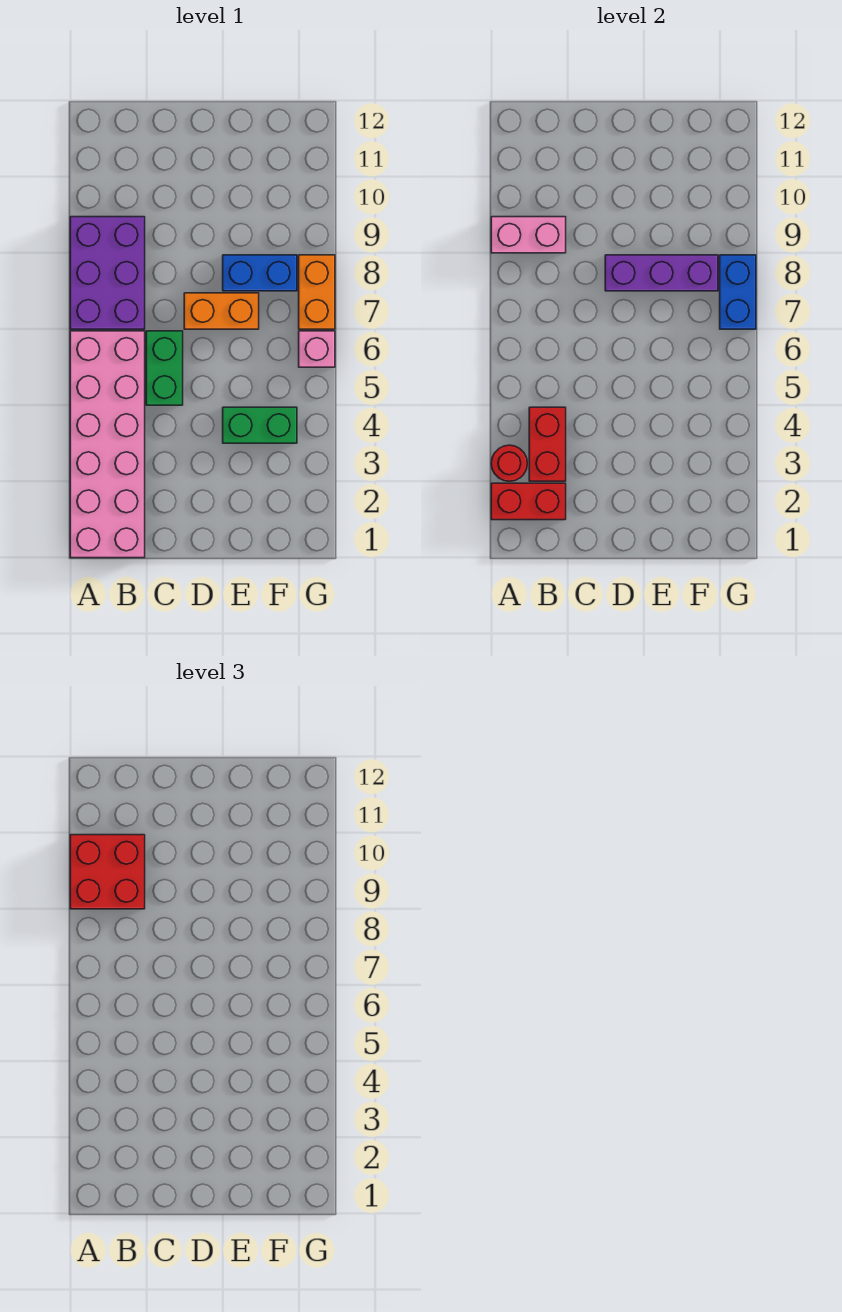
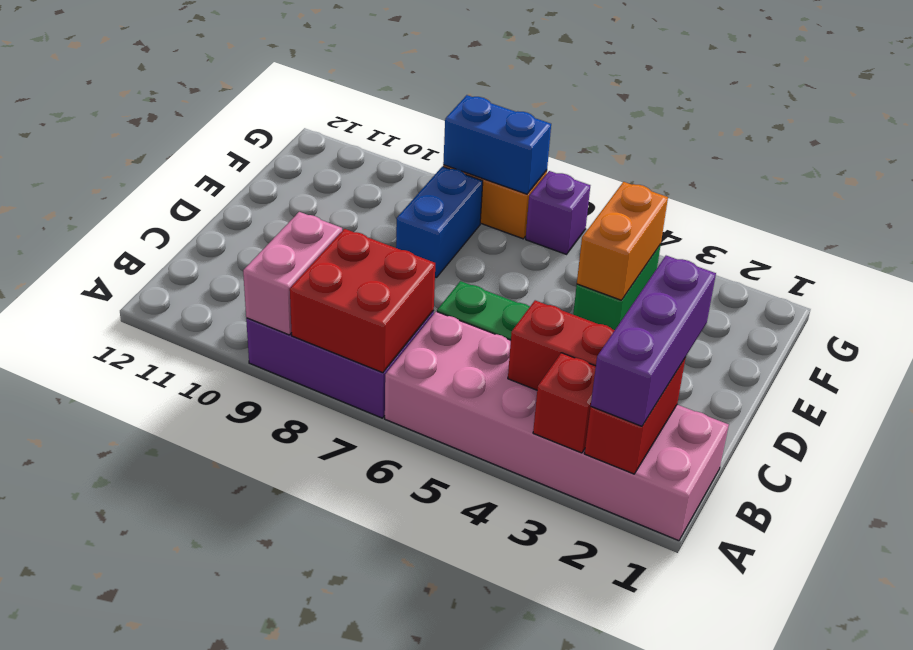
red 1x1 round brick [491,445,527,481] -> red 1x1 brick [533,353,596,453]
red 2x2 brick [70,835,145,909] -> red 2x2 brick moved to [290,229,435,373]
orange 1x2 brick [184,293,259,329] -> orange 1x2 brick moved to [577,182,668,300]
purple 1x3 brick [605,255,718,291] -> purple 1x3 brick moved to [591,256,716,426]
pink 1x1 brick [299,331,335,367] -> purple 1x1 brick [526,171,590,254]

